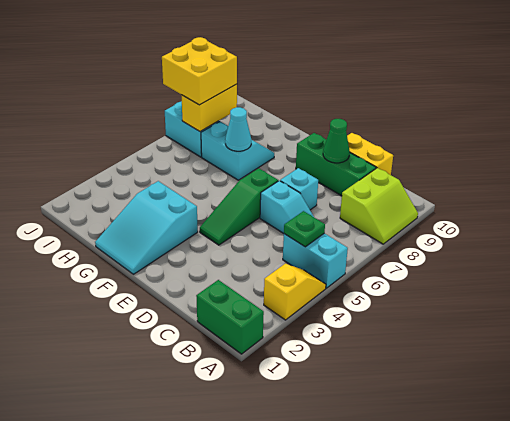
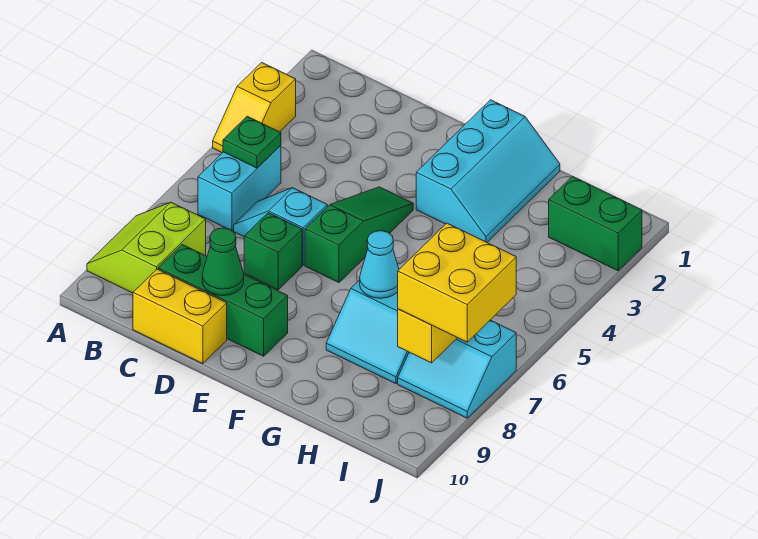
green 1x2 brick [196,280,264,354] -> green 1x2 brick moved to [549,176,642,271]
cyan 1x2 brick [283,233,348,288] -> cyan 1x2 brick turned to [198,145,281,230]
cyan 1x1 brick [280,168,318,210] -> green 1x1 brick [244,213,302,290]
cyan 2x3 slope [95,181,198,274] -> cyan 2x3 slope turned to [416,100,560,242]

